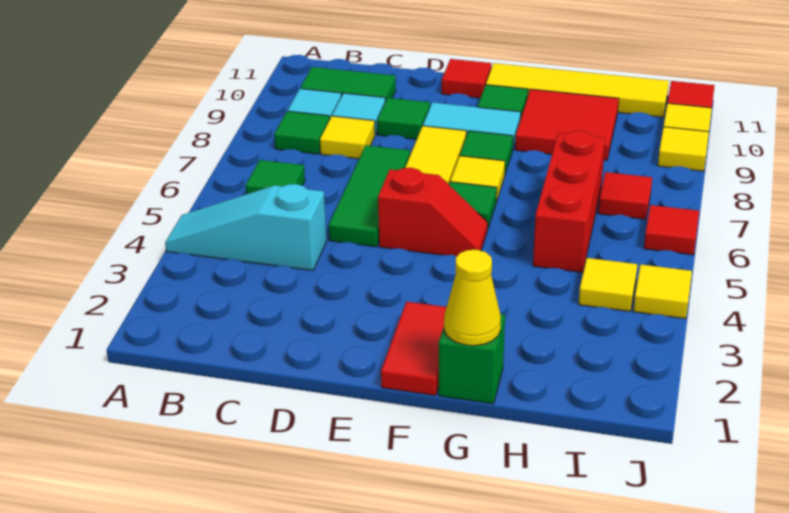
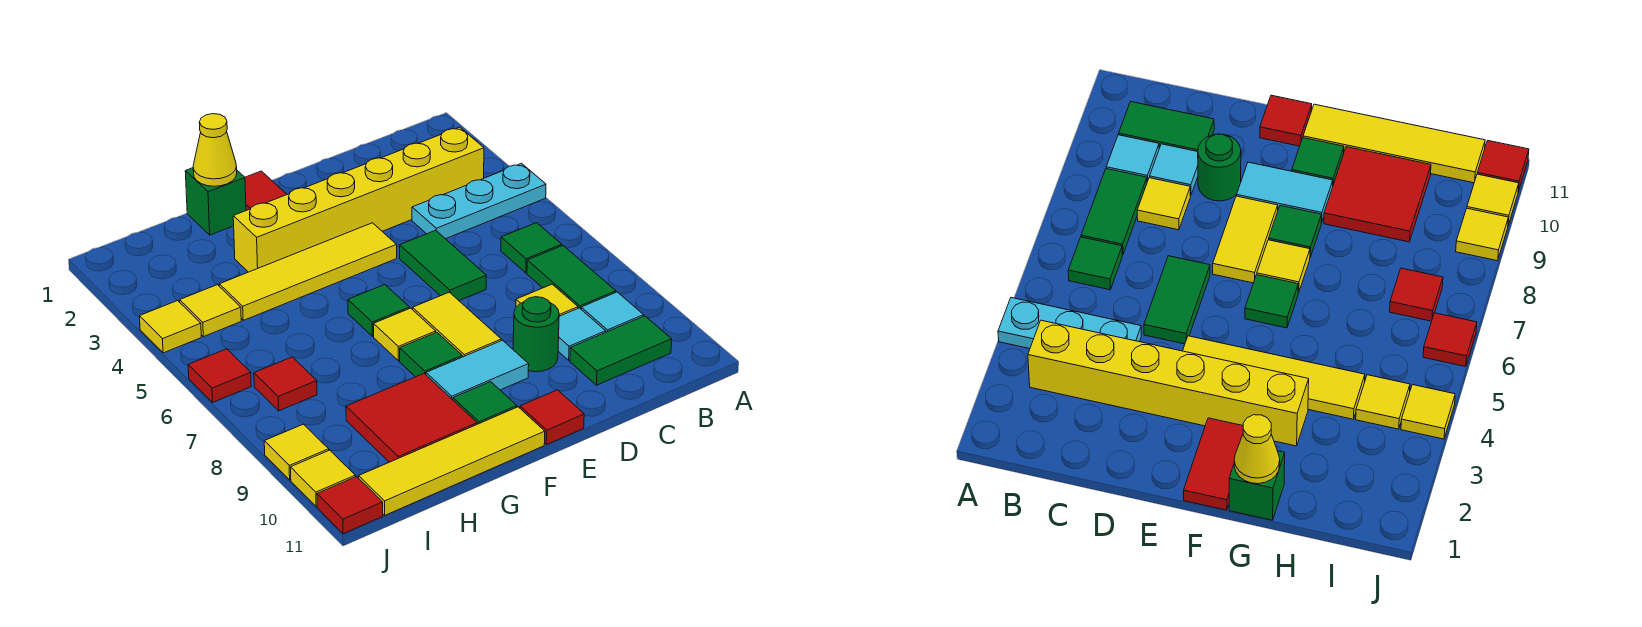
cyan 1x3 slope [165,184,326,271] -> cyan 1x3 plate [412,164,546,239]
none -> yellow 1x6 brick [233,127,484,272]
green 1x1 tile [274,111,330,154] -> green 1x2 tile [527,246,616,309]
green 1x3 tile [329,145,410,247] -> green 1x2 tile [400,230,486,301]
green 1x1 tile [377,98,430,140] -> green 1x1 round brick [513,297,559,372]
none -> yellow 1x4 tile [219,223,397,320]
red 1x2 slope [378,168,488,256] -> none
red 1x3 brick [533,131,605,272] -> none

